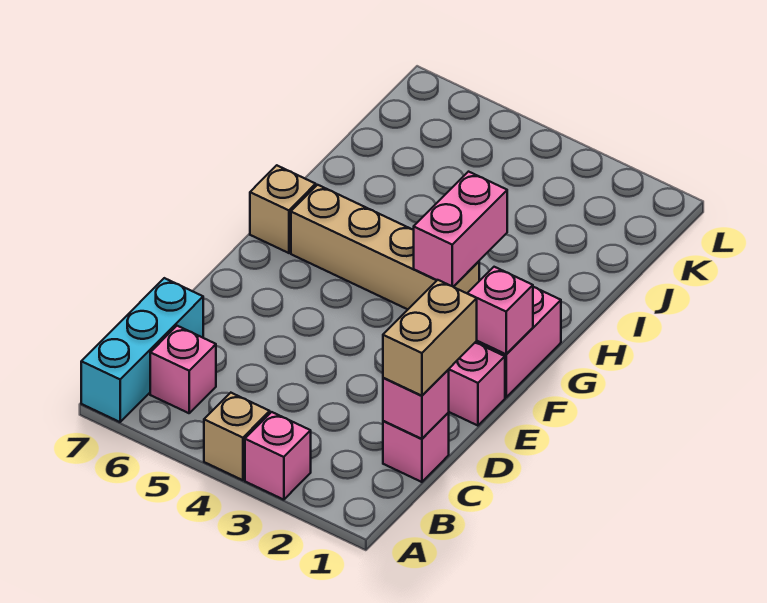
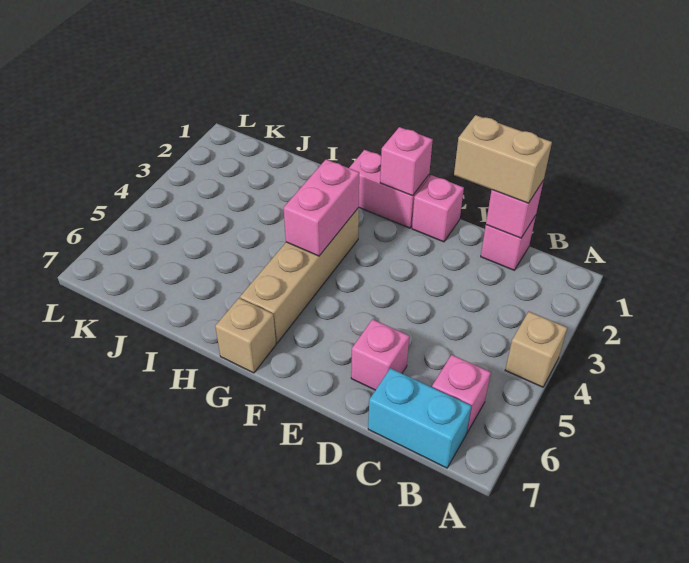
pink 1x1 brick [245,412,311,500] -> pink 1x1 brick moved to [351,319,409,390]
cyan 1x3 brick [81,278,203,422] -> cyan 1x2 brick [368,368,471,468]
pink 1x2 brick [414,172,507,287] -> pink 1x2 brick turned to [284,159,359,256]

